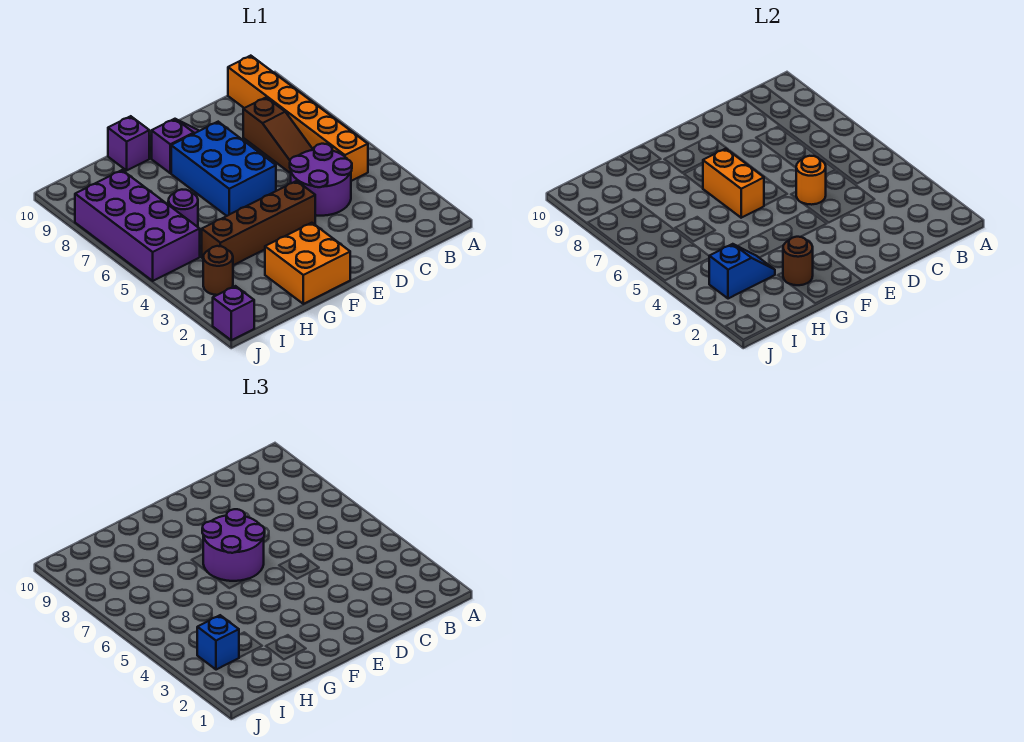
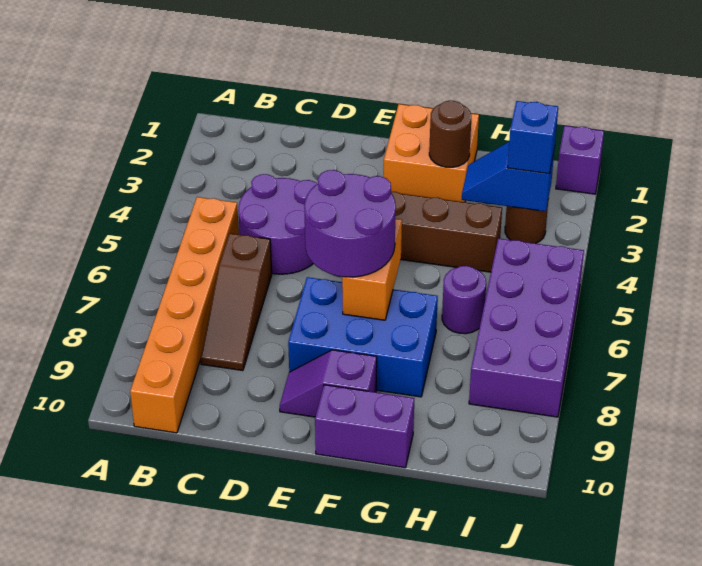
brown 1x3 slope [243,97,313,173] -> brown 1x3 slope turned to [201,233,272,371]
orange 1x1 round brick [796,156,826,205] -> none
blue 2x3 brick [171,122,276,216] -> blue 2x3 brick turned to [288,277,438,397]
purple 1x1 brick [108,116,149,170] -> purple 1x2 brick [315,385,414,468]

